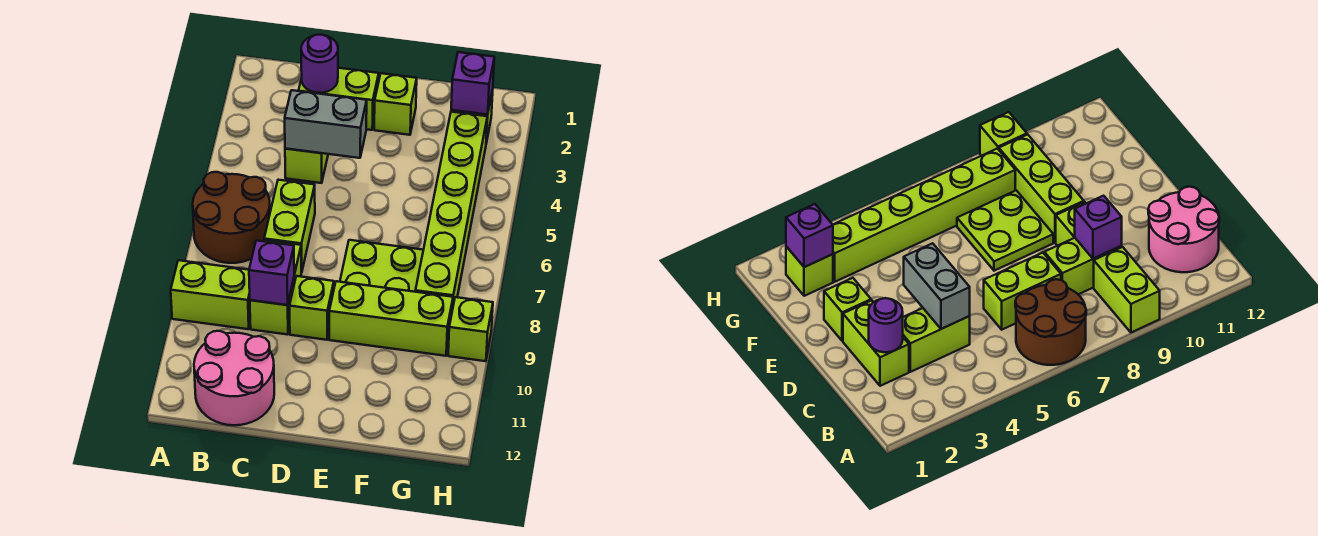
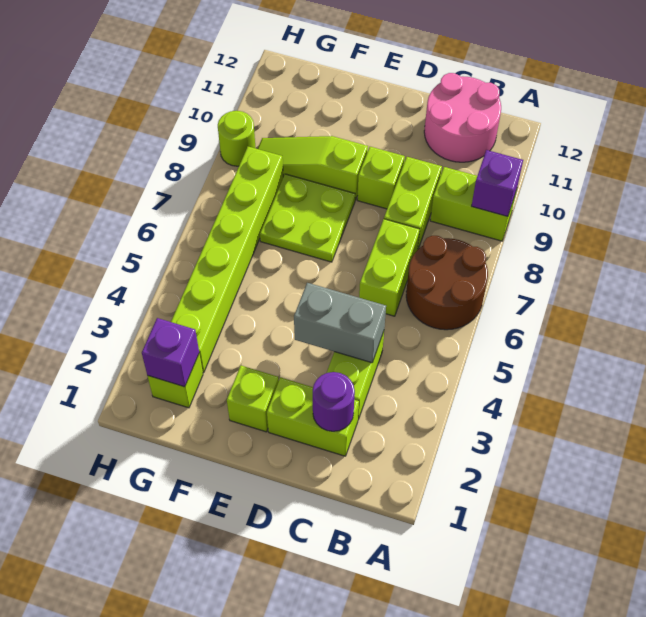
purple 1x1 brick [249,241,294,305] -> purple 1x1 brick moved to [472,150,523,217]
lime 1x3 brick [329,281,453,356] -> lime 1x3 slope [258,136,368,200]
lime 1x1 brick [448,297,493,361] -> lime 1x1 round brick [218,111,255,166]

